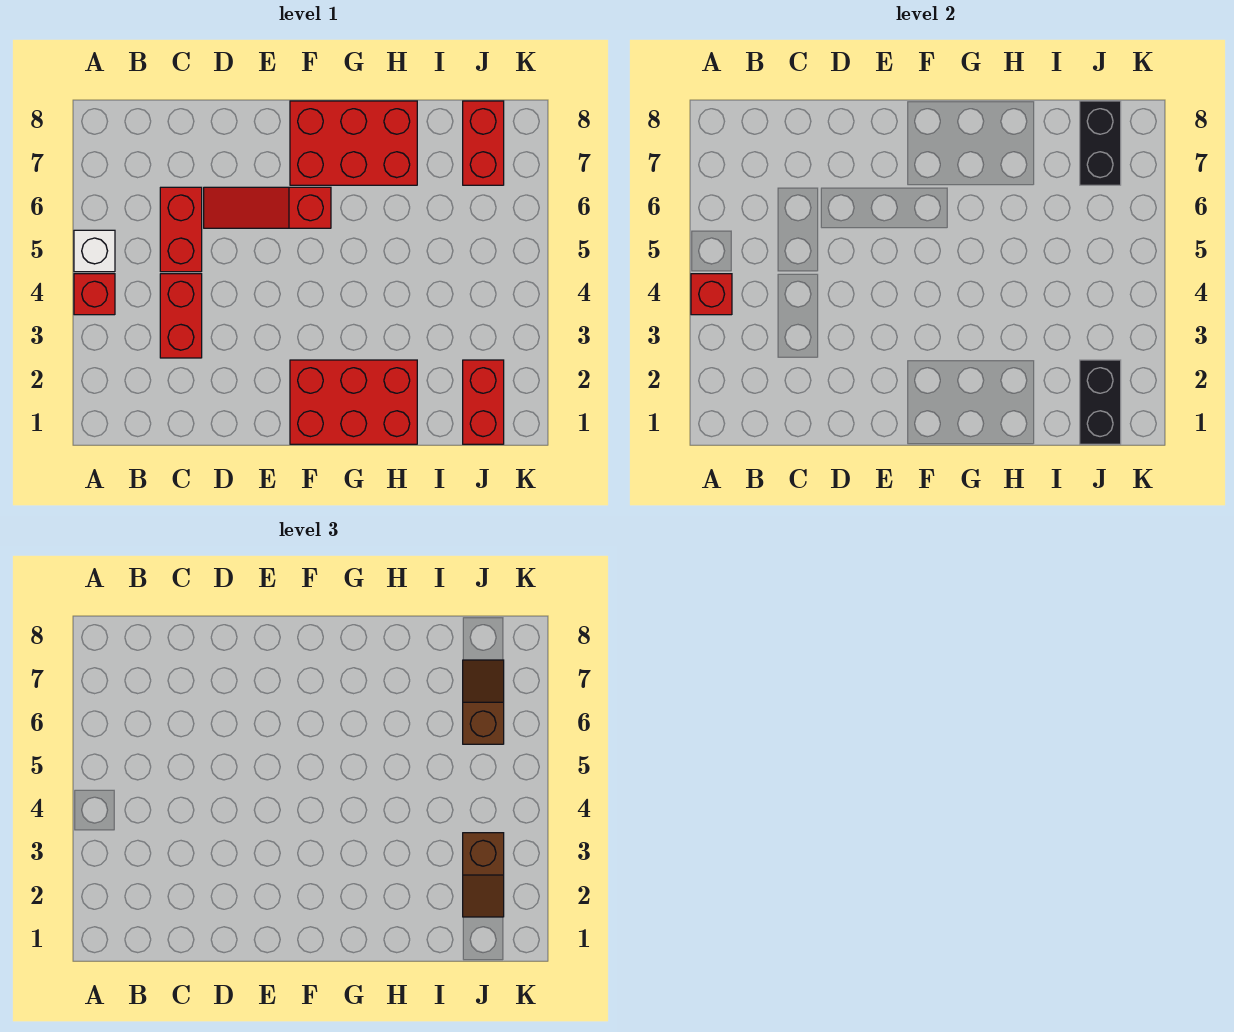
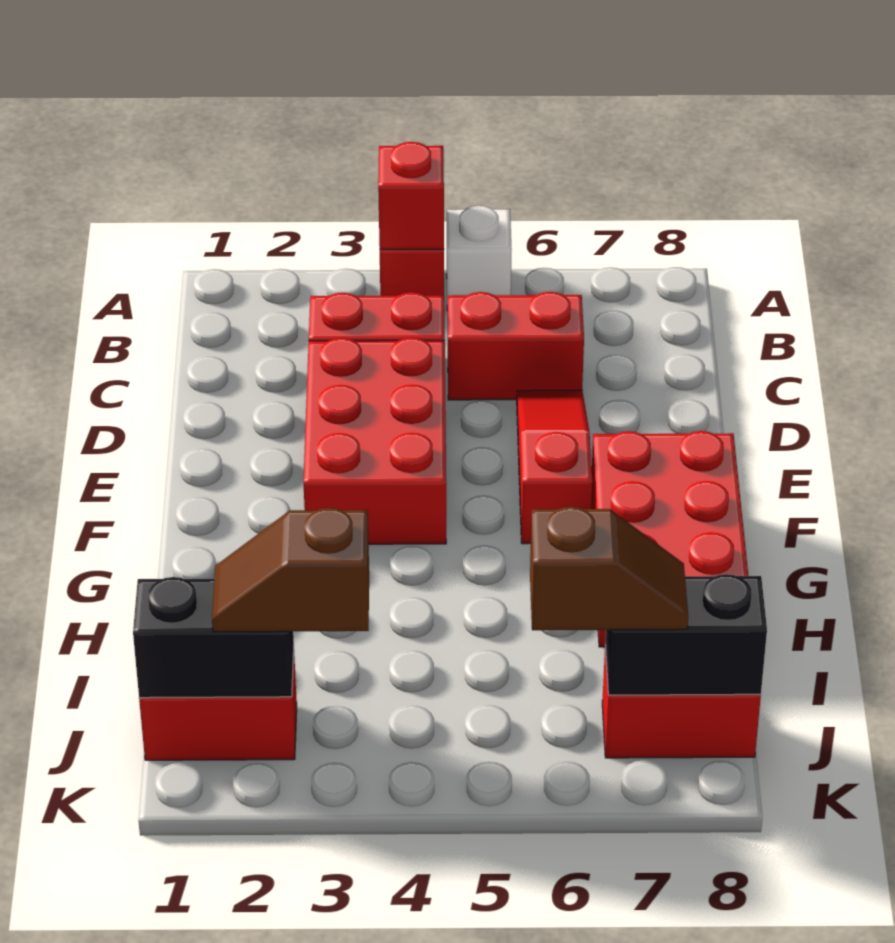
red 2x3 brick [290,360,417,444] -> red 2x3 brick moved to [303,338,446,544]

